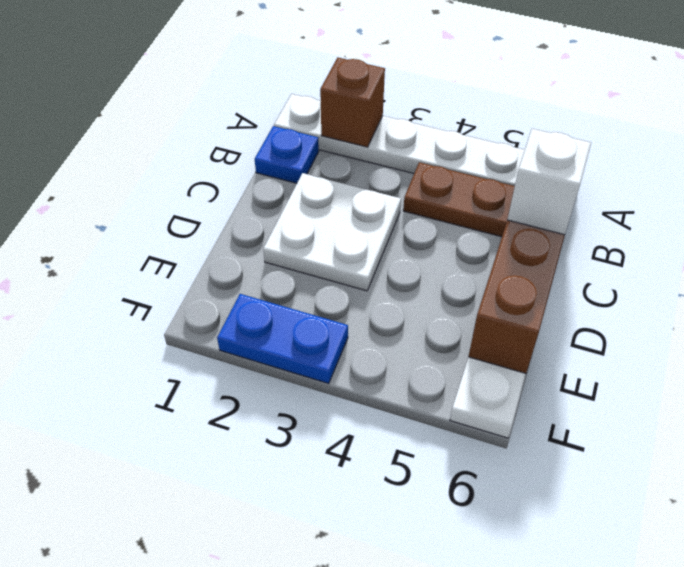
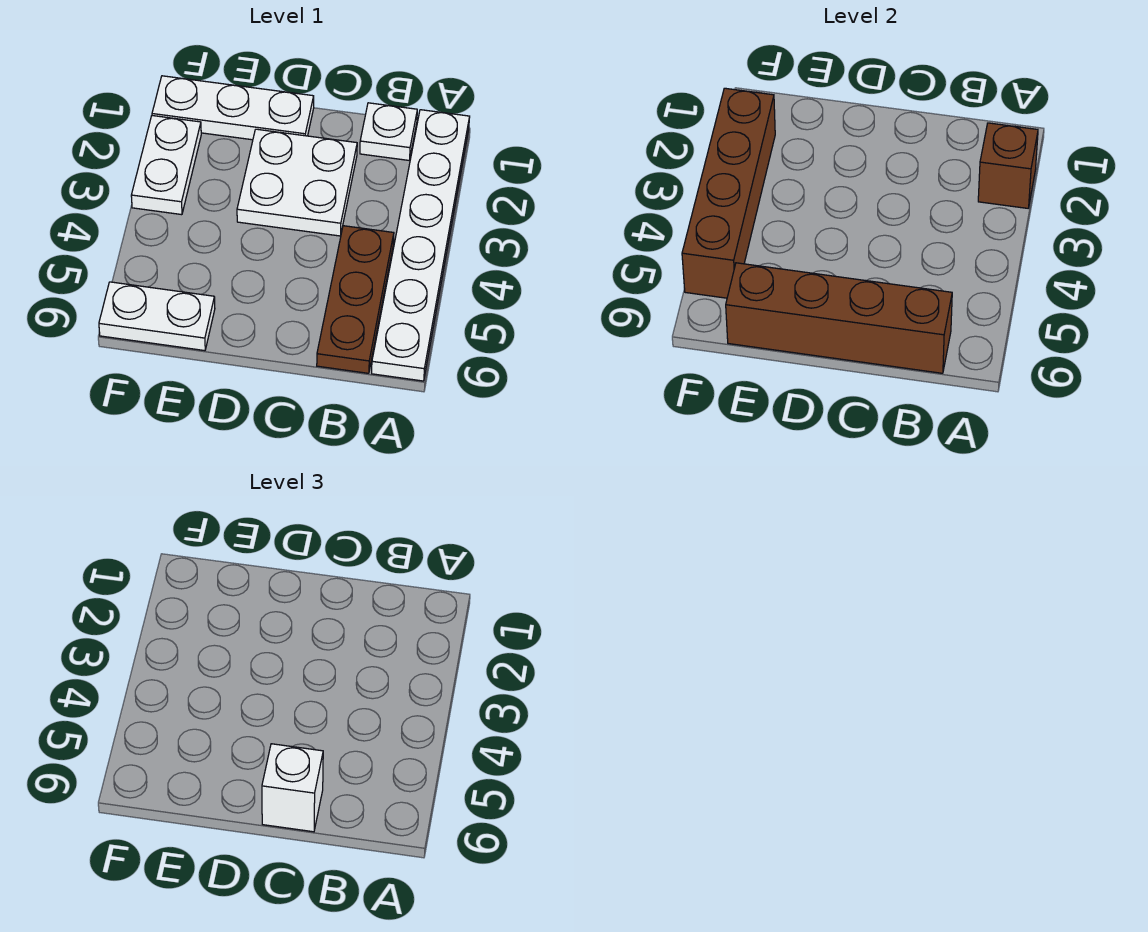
blue 1x1 plate [255,126,319,183] -> white 1x1 plate [360,103,417,160]
none -> white 1x3 plate [152,76,314,140]
blue 1x2 plate [217,294,348,384] -> white 1x2 plate [131,116,201,215]
none -> brown 1x4 brick [682,88,775,298]

